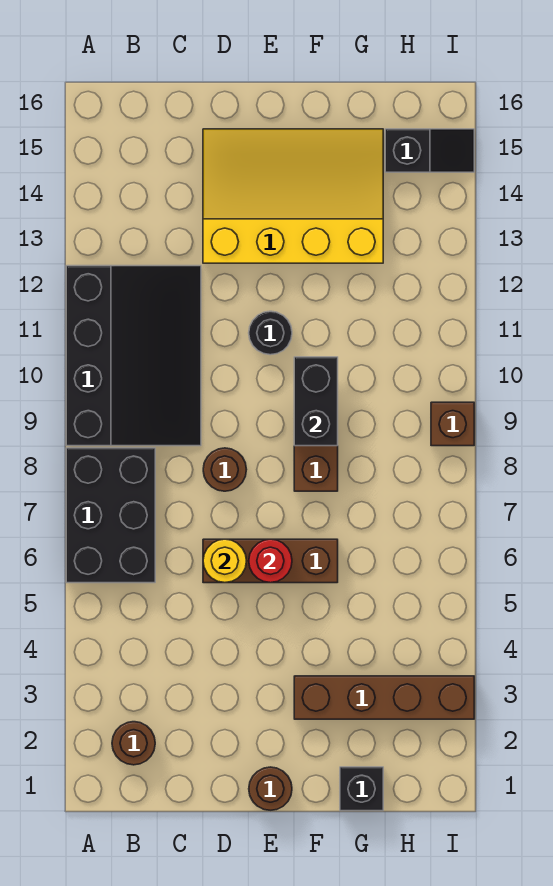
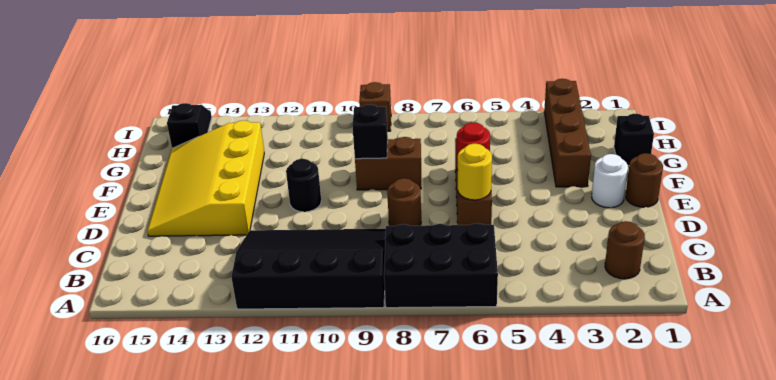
none -> white 1x1 round brick [592,154,628,208]
black 1x2 brick [294,357,338,446] -> black 1x1 brick [352,104,388,159]

